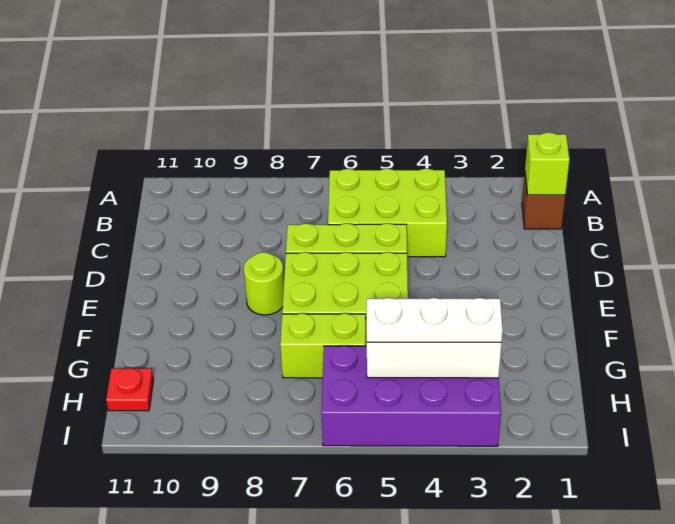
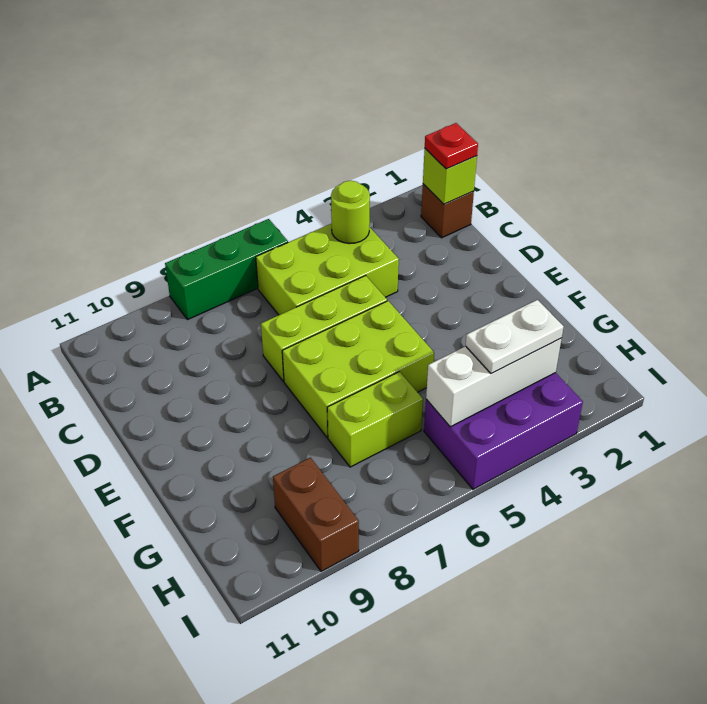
none -> green 1x3 brick [165,219,288,320]
lime 1x1 round brick [244,252,284,315] -> lime 1x1 round brick moved to [331,181,370,244]
purple 2x4 brick [321,346,501,446] -> purple 2x3 brick [424,373,583,489]
white 1x3 plate [367,298,503,342] -> white 1x2 plate [465,300,564,374]
none -> brown 1x2 brick [273,458,359,571]
red 1x1 plate [106,368,153,411] -> red 1x1 plate moved to [425,123,478,169]

